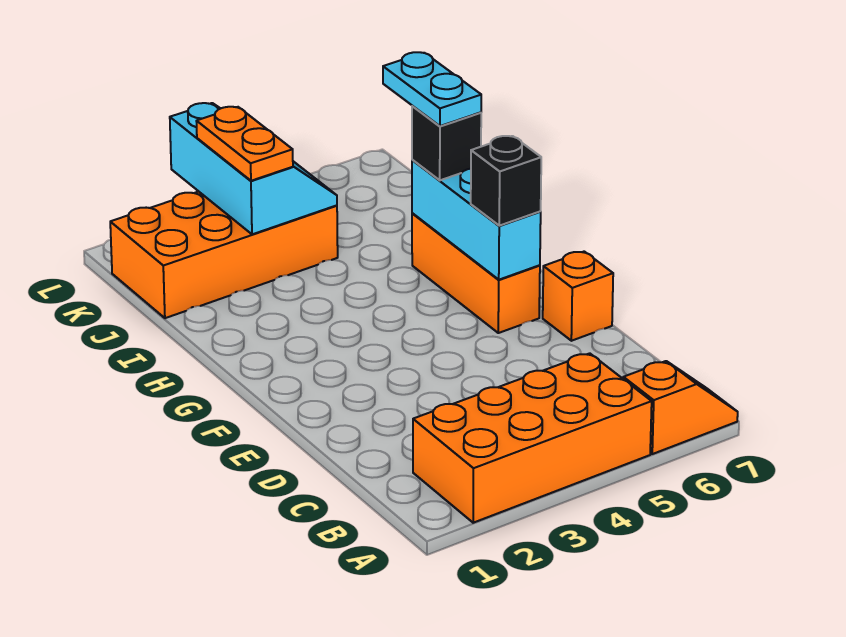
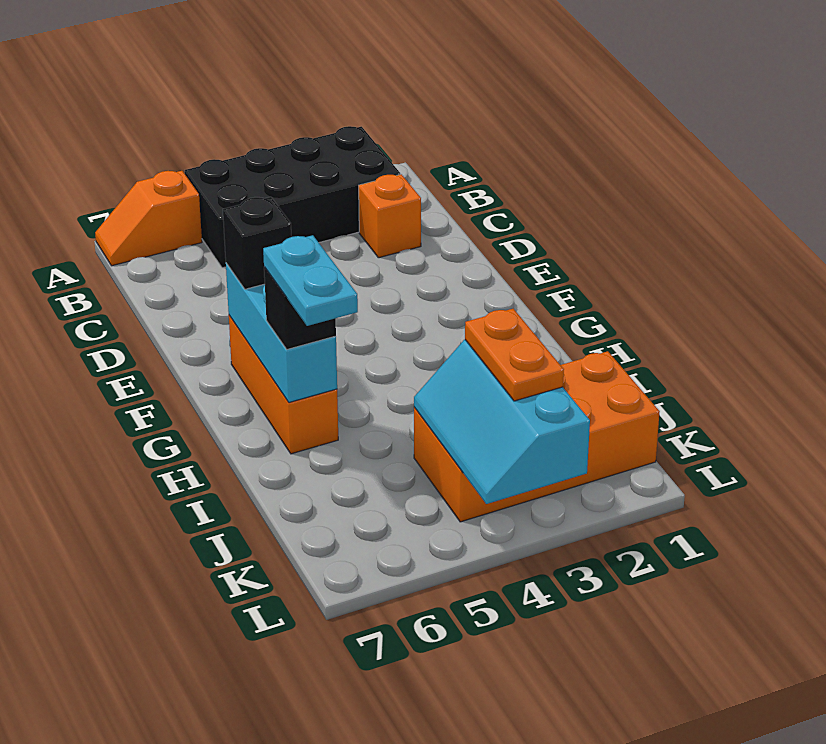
orange 2x4 brick [413,353,652,523] -> black 2x4 brick [185,126,400,268]
orange 1x1 brick [543,252,613,341] -> orange 1x1 brick moved to [359,174,421,258]

